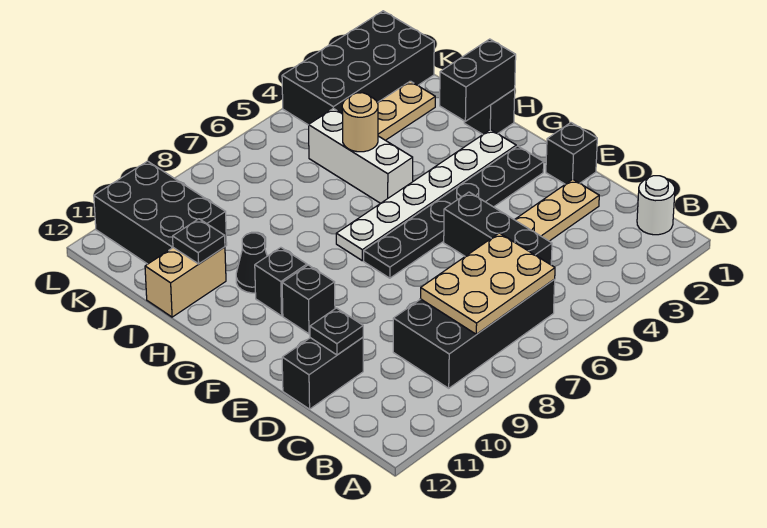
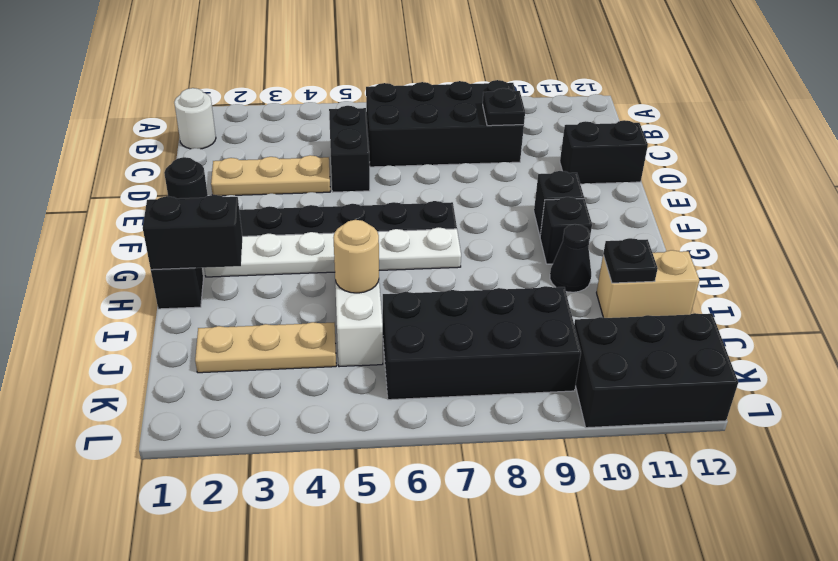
tan 2x3 plate [420,233,555,334] -> none
black 1x3 brick [444,192,552,265] -> black 1x2 brick [329,106,370,192]
black 1x1 plate [310,308,363,355] -> black 1x1 plate moved to [483,88,525,126]
black 1x1 brick [546,123,597,184] -> black 1x1 round brick [164,157,208,199]
black 2x3 brick [94,161,227,264] -> black 2x3 brick turned to [574,313,738,428]
black 2x4 brick [282,11,434,125] -> black 2x4 brick moved to [383,286,581,400]

